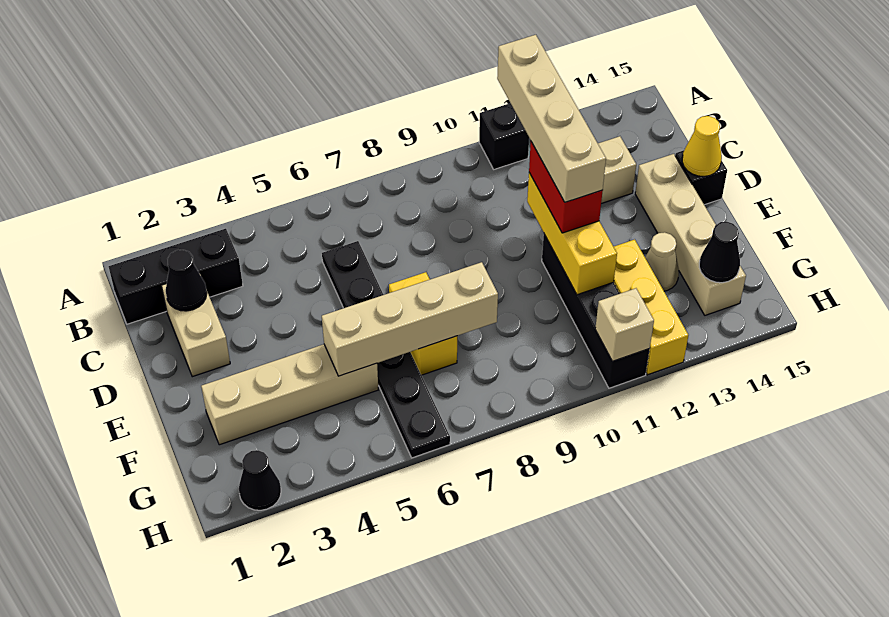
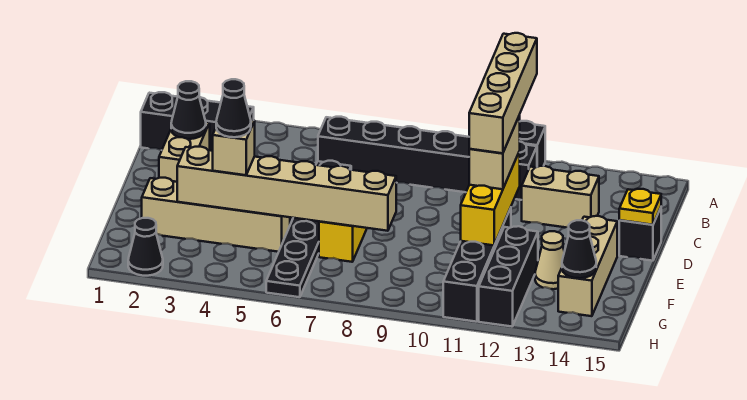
none -> black 1x6 brick [318,117,537,200]
red 1x2 brick [529,142,603,233] -> tan 1x2 brick [469,115,520,189]
tan 1x4 brick [635,154,746,315] -> tan 1x3 brick [558,216,617,316]
yellow 1x1 cone [682,116,722,176] -> yellow 1x1 plate [619,189,661,225]
none -> black 1x1 cone [216,79,251,137]
tan 1x4 brick [322,262,498,376] -> tan 1x6 brick [177,147,396,231]
yellow 1x3 brick [614,239,688,375] -> black 1x3 brick [479,226,538,327]
tan 1x1 brick [595,288,654,361] -> tan 1x1 brick moved to [213,120,255,175]

